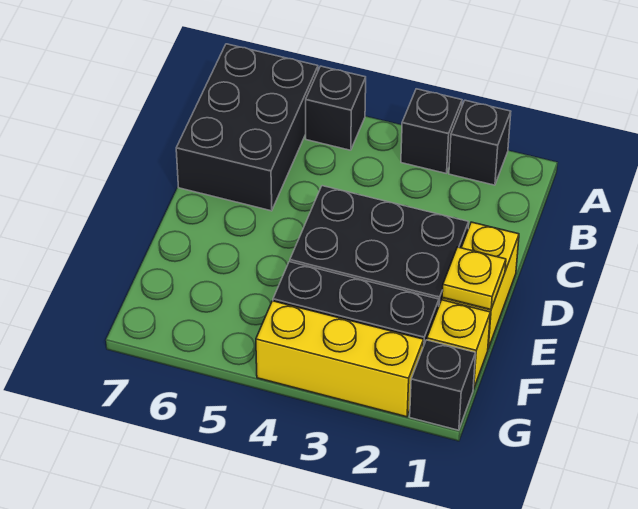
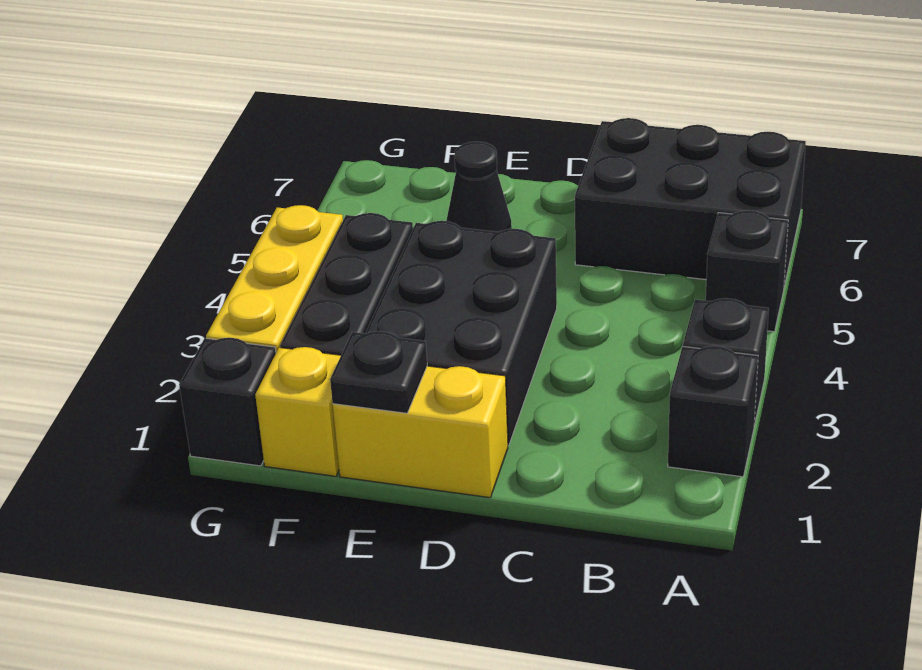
yellow 1x1 plate [442,247,506,310] -> black 1x1 plate [330,331,427,413]
none -> black 1x1 cone [446,142,512,232]

